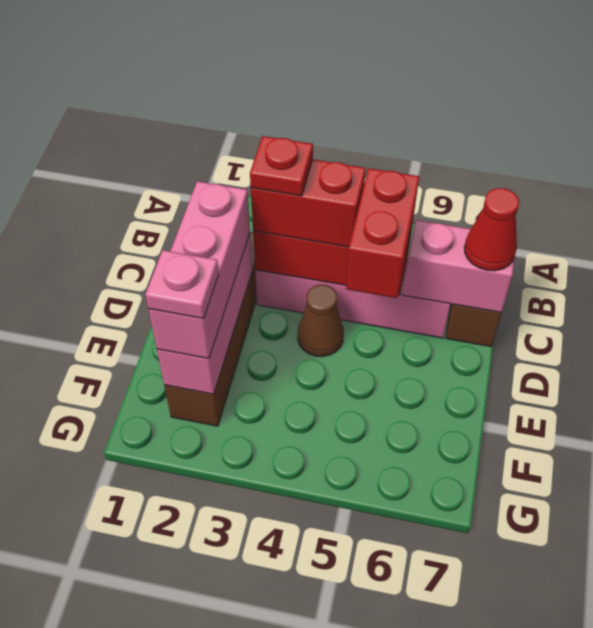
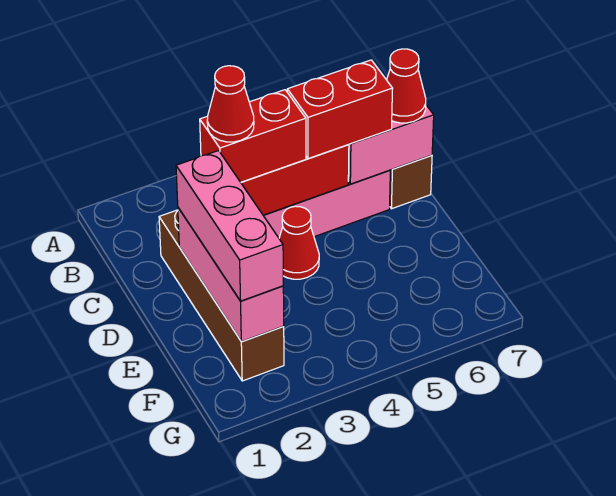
red 1x1 plate [250,136,313,196] -> red 1x1 cone [207,66,254,142]
red 1x2 brick [346,168,419,298] -> red 1x2 brick turned to [287,60,393,159]
brown 1x1 cone [298,285,344,356] -> red 1x1 cone [279,206,319,279]
pink 1x1 plate [145,250,219,319] -> none

